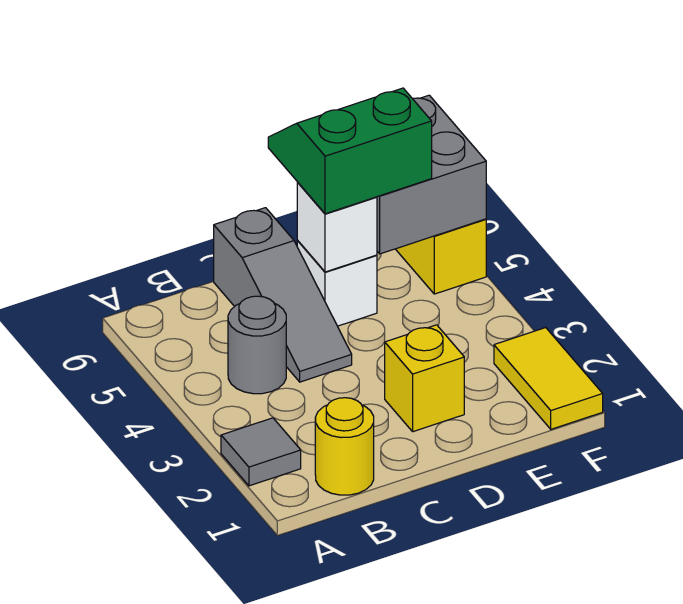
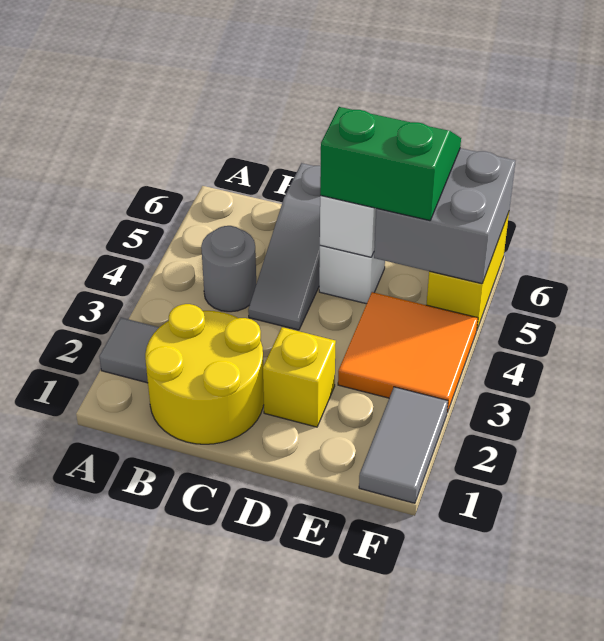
yellow 1x1 round brick [315,398,374,495] -> yellow 2x2 round brick [145,304,264,444]
none -> orange 2x2 tile [338,292,478,413]
yellow 1x2 tile [494,328,603,429] -> grey 1x2 tile [359,387,448,503]

